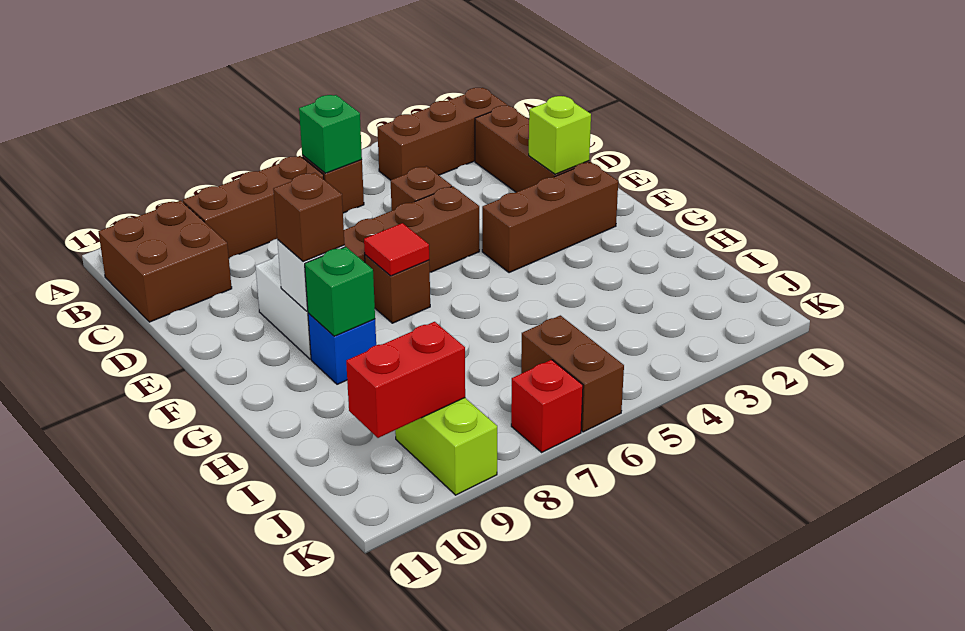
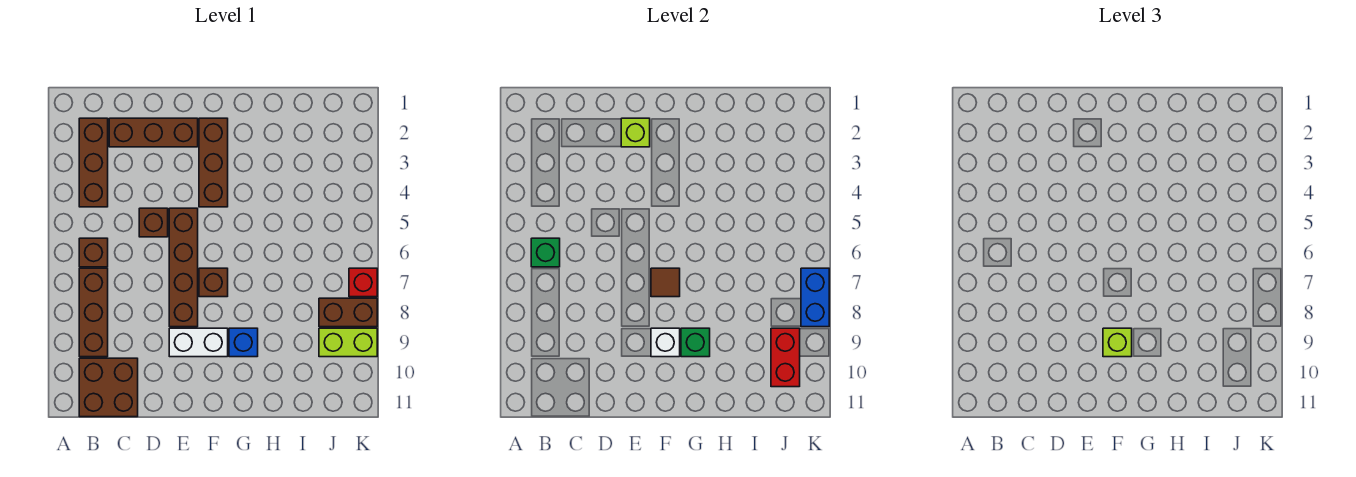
red 1x1 tile [364,223,429,276] -> brown 1x1 tile [651,268,680,297]
brown 1x1 brick [273,173,345,262] -> lime 1x1 brick [1103,328,1132,357]
brown 1x2 brick [521,315,624,432] -> brown 1x2 brick moved to [319,298,377,327]
none -> blue 1x2 brick [801,268,829,327]

